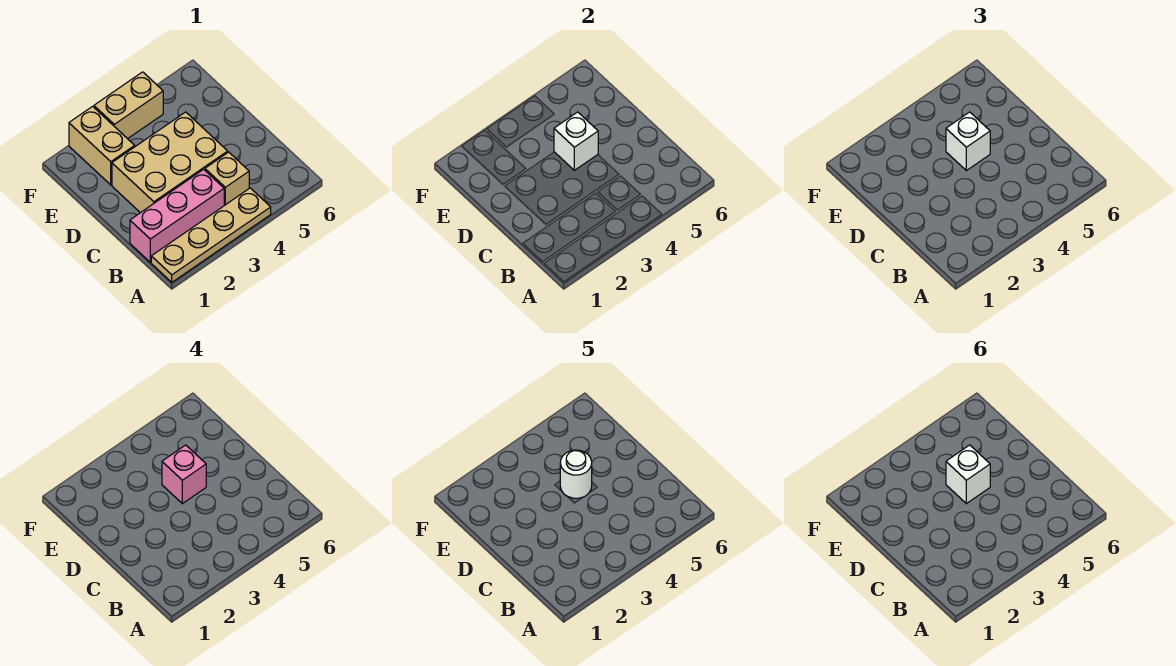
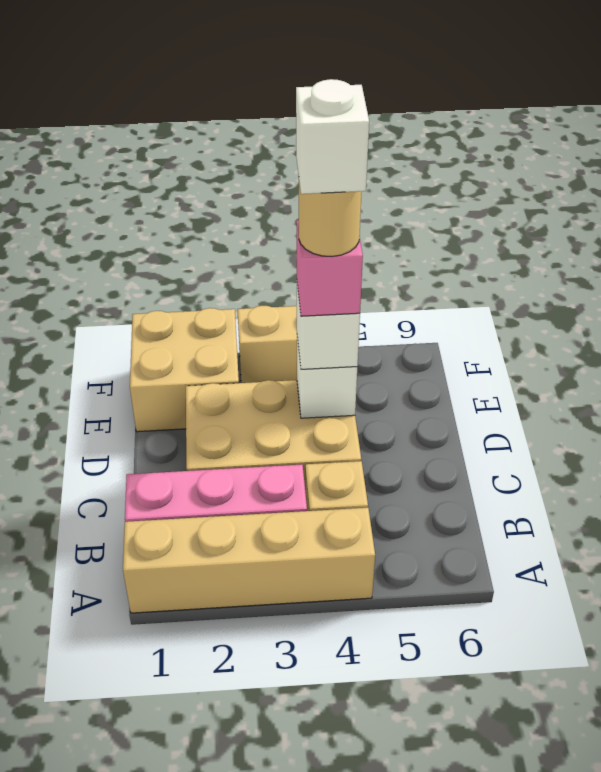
tan 1x4 plate [151,188,271,282] -> tan 1x4 brick [123,508,375,613]
white 1x1 round brick [560,450,592,498] -> tan 1x1 round brick [299,182,361,257]
tan 1x2 brick [69,106,135,185] -> tan 2x2 brick [130,308,239,432]

